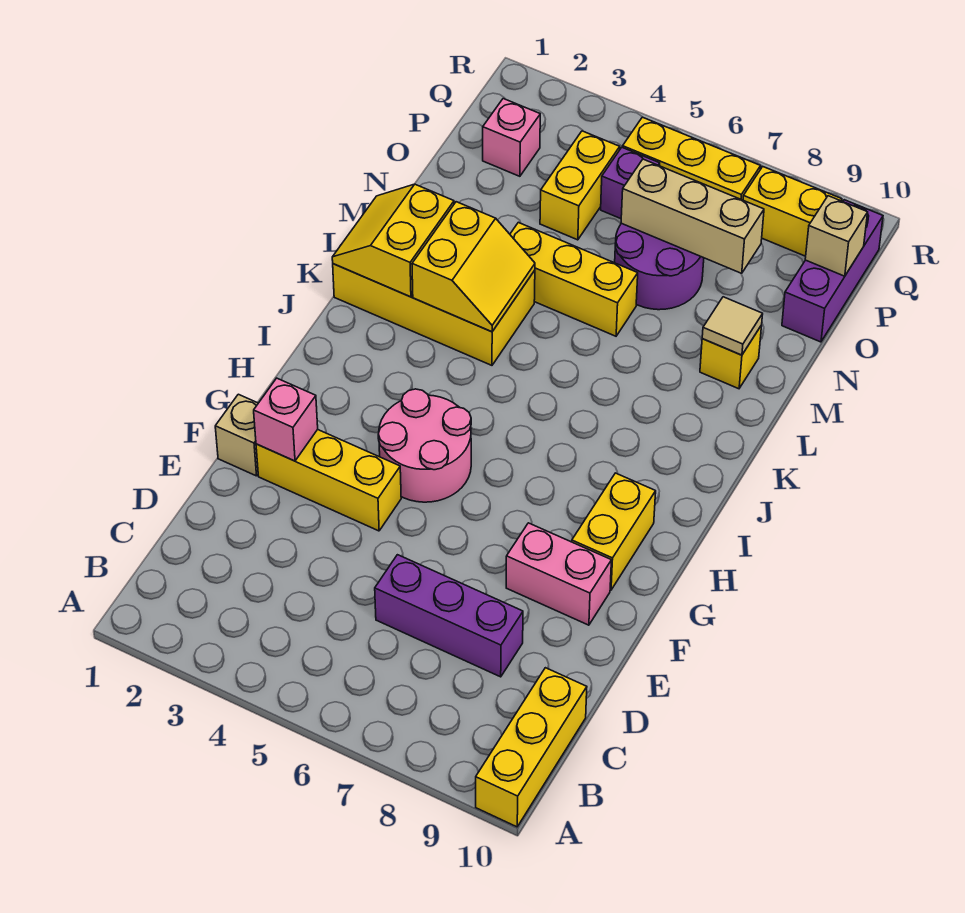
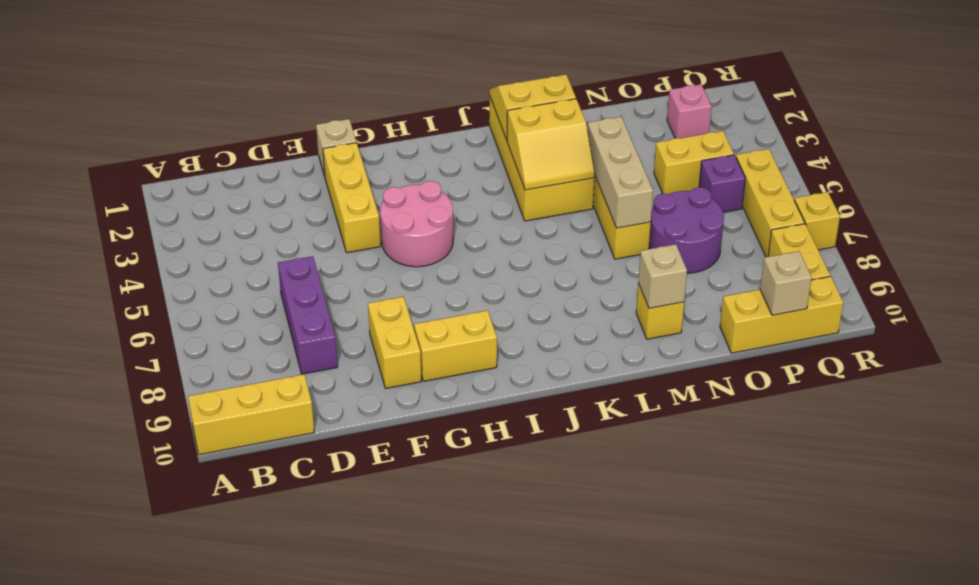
pink 1x1 brick [254,378,318,461] -> none
pink 1x2 brick [506,523,611,625] -> yellow 1x2 brick [368,297,421,388]
tan 1x1 tile [702,297,763,355] -> tan 1x1 brick [638,244,687,308]
tan 1x3 brick [621,159,764,273] -> tan 1x3 brick moved to [588,117,653,228]
purple 1x3 brick [782,200,883,342] -> yellow 1x3 brick [720,276,843,353]
none -> yellow 1x1 brick [794,192,840,250]

